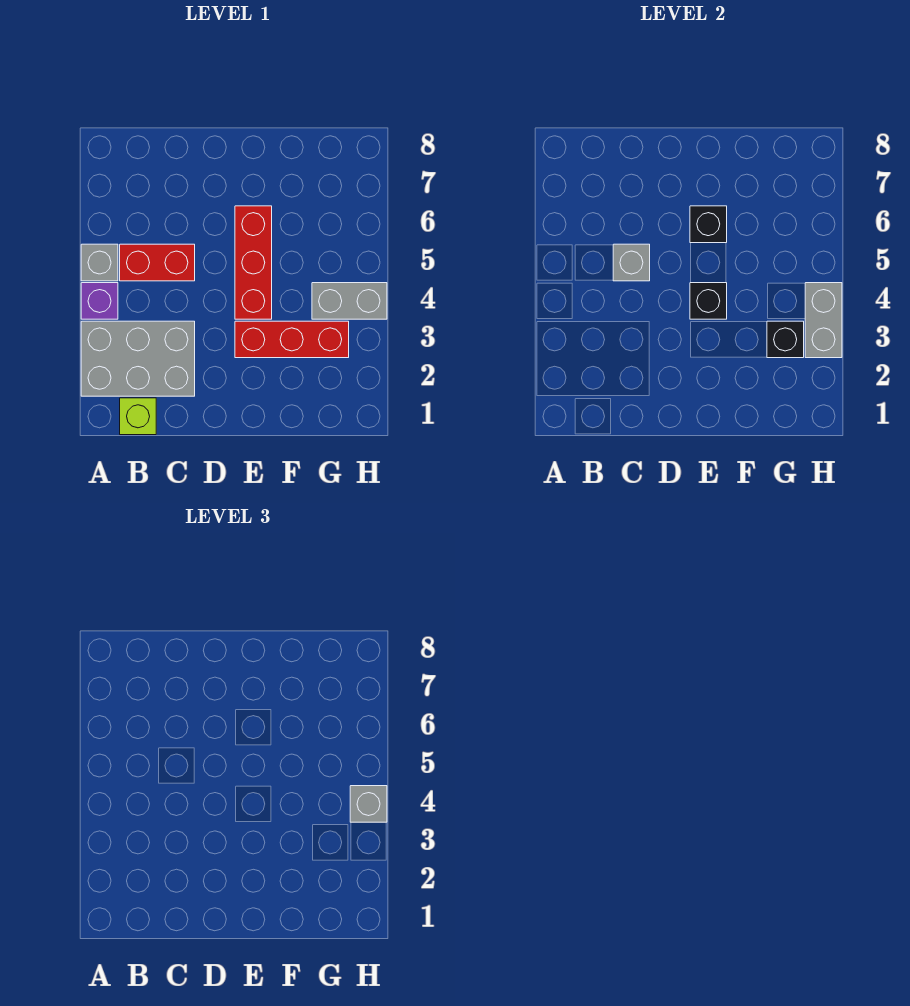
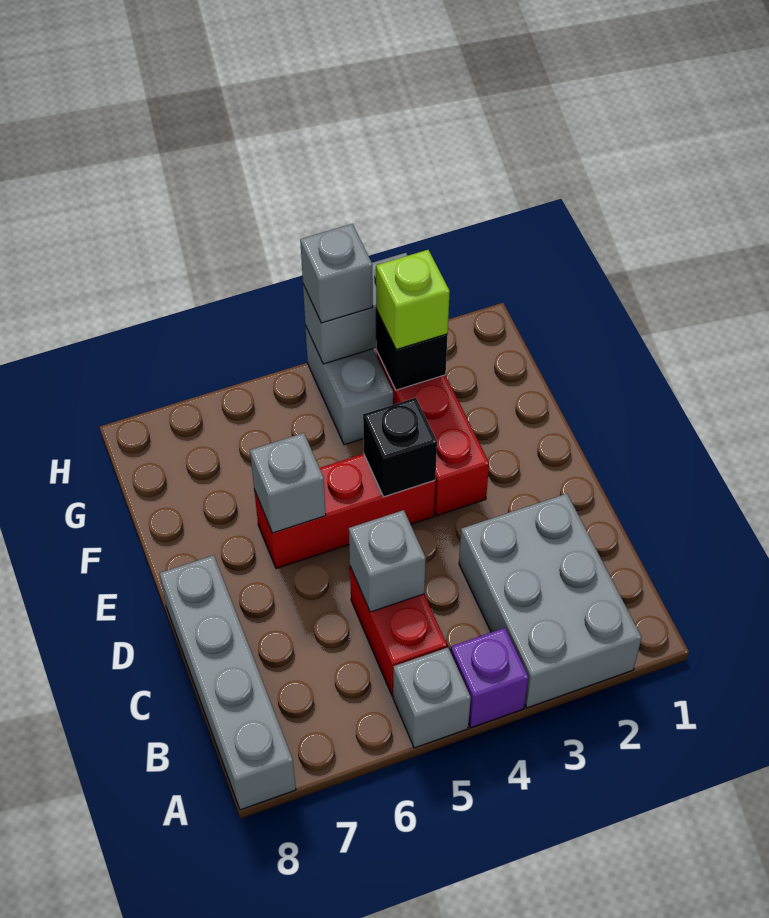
none -> grey 1x4 brick [159,555,296,810]
lime 1x1 brick [120,398,156,435] -> lime 1x1 brick moved to [376,250,450,350]
black 1x1 brick [690,206,727,243] -> grey 1x1 brick [250,433,326,533]

